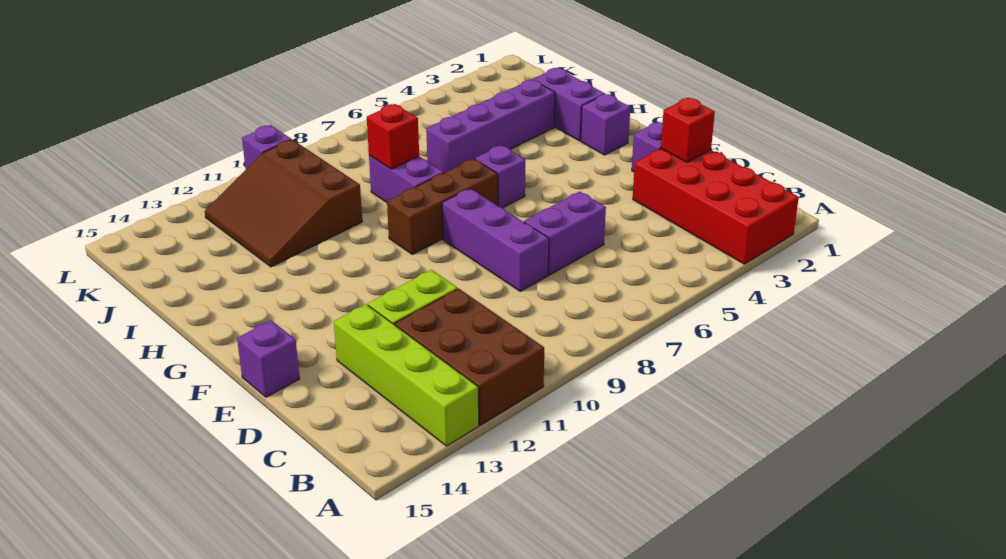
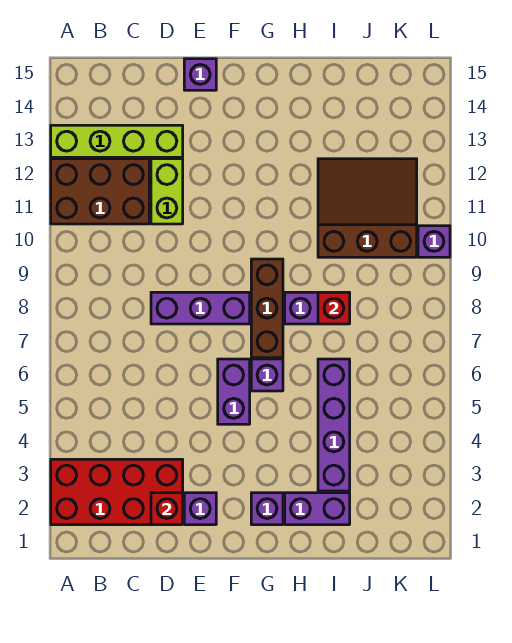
purple 1x2 brick [524,192,606,275] -> purple 1x2 brick moved to [218,359,250,424]

